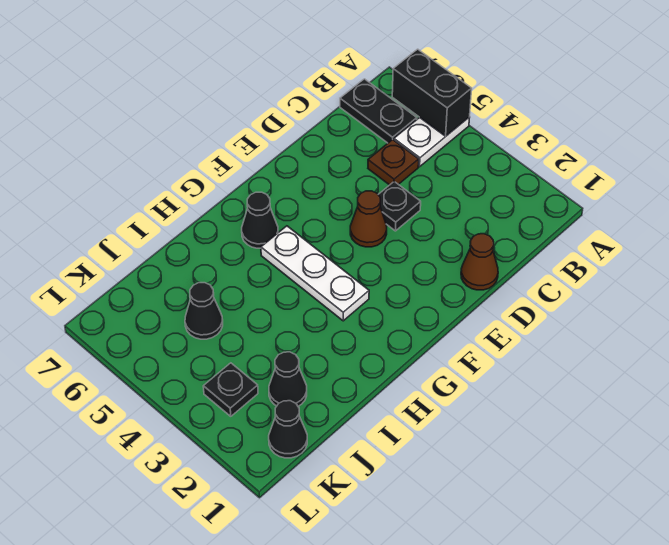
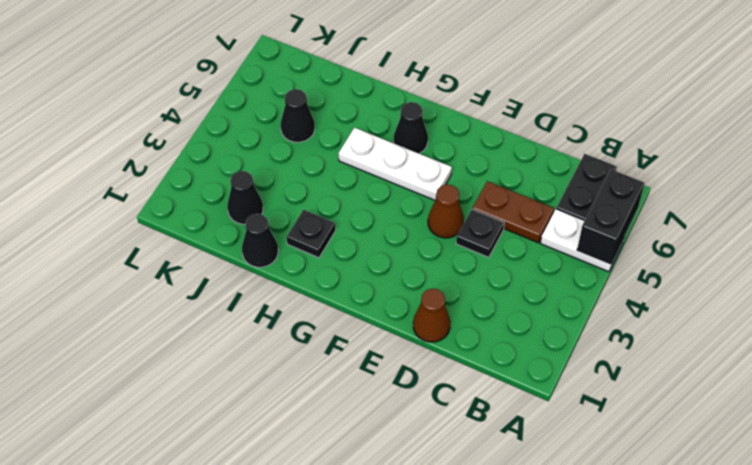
brown 1x1 plate [368,140,419,185] -> brown 1x2 plate [472,181,554,243]
white 1x3 plate [261,226,369,321] -> white 1x3 plate turned to [339,128,452,200]
black 1x1 cone [269,401,307,458] -> black 1x1 cone moved to [242,214,278,267]
black 1x1 plate [203,363,258,416] -> black 1x1 plate moved to [287,210,336,258]

